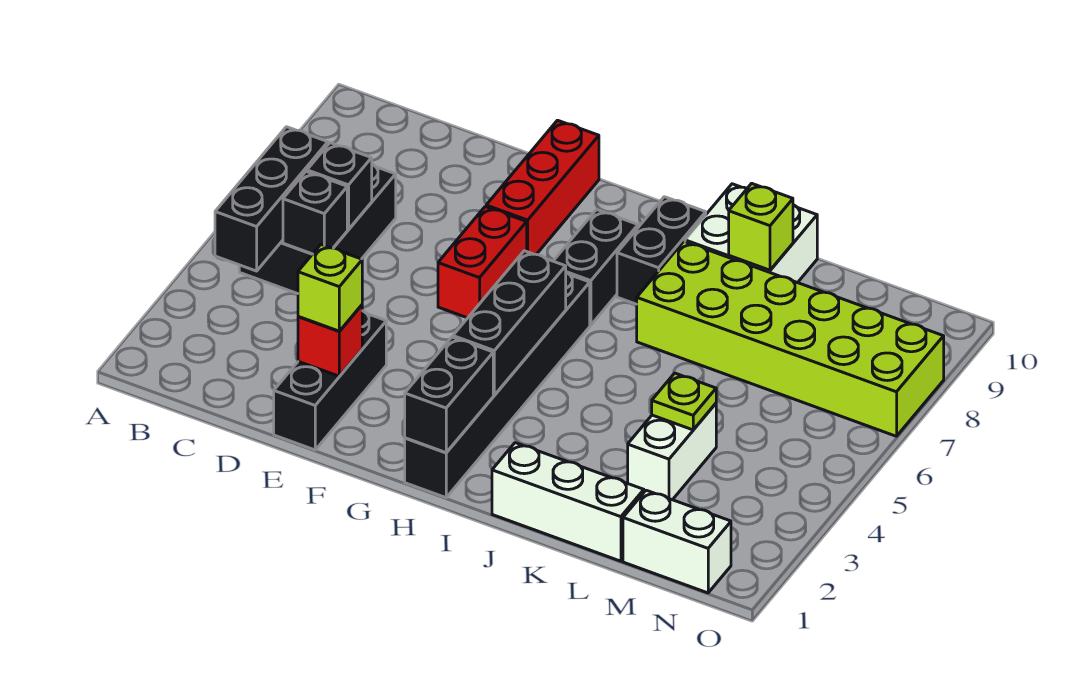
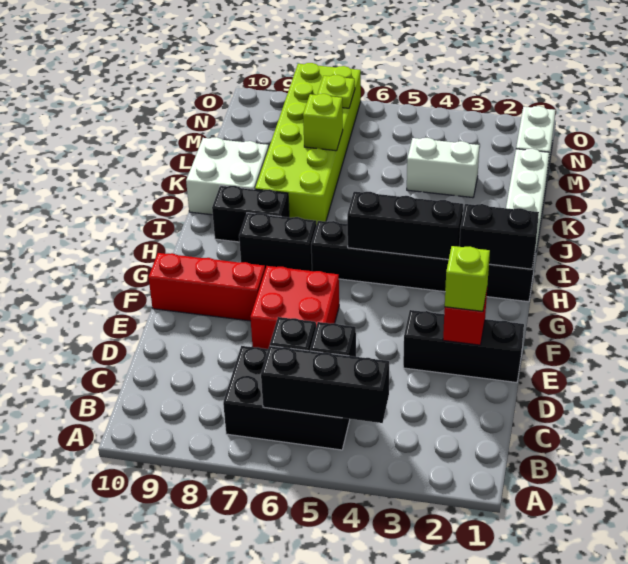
red 1x2 brick [438,207,527,318] -> red 2x2 brick [250,266,339,349]
lime 1x1 brick [729,183,793,270] -> lime 1x1 brick moved to [303,94,343,151]
lime 1x1 plate [652,373,716,430] -> lime 1x1 plate moved to [318,75,355,108]

